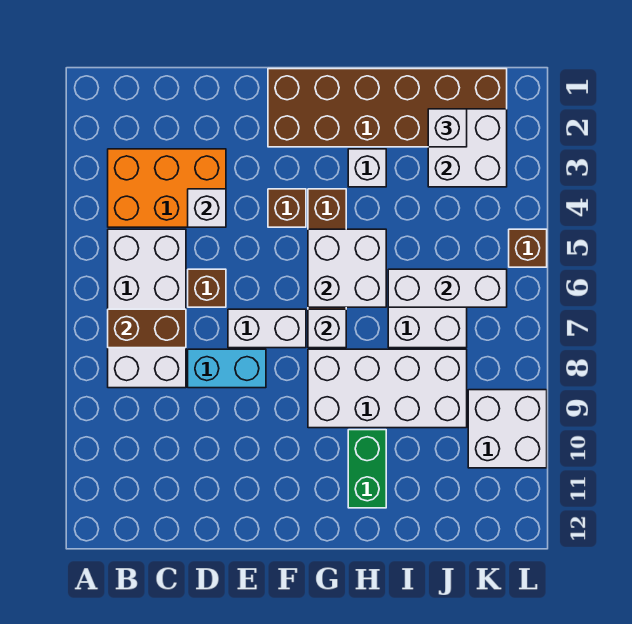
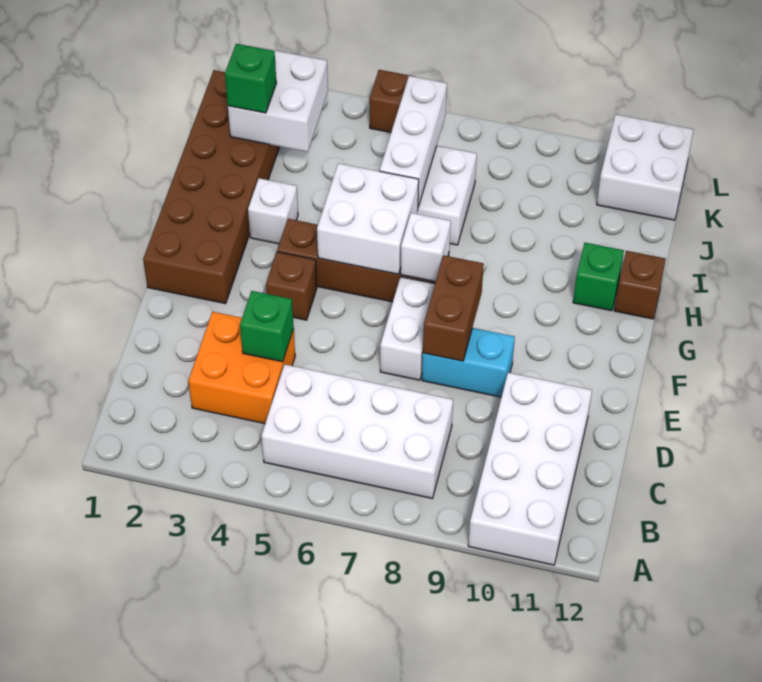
orange 2x3 brick [108,149,226,227] -> orange 2x2 brick [188,312,295,424]
brown 1x2 brick [108,309,186,348] -> brown 1x2 brick moved to [423,255,484,361]
white 1x1 brick [188,189,226,227] -> green 1x1 brick [240,291,294,362]
brown 1x1 brick [188,269,226,307] -> brown 1x1 brick moved to [614,251,666,319]
cyan 1x2 brick [188,349,266,388] -> cyan 1x2 brick turned to [422,328,515,397]
white 2x4 brick [308,349,467,428] -> white 2x4 brick moved to [468,373,592,565]
green 1x2 brick [348,430,386,508] -> green 1x1 brick [573,243,624,311]
white 1x1 brick [428,109,467,147] -> green 1x1 brick [225,44,276,113]
white 2x2 brick [468,390,547,468] -> white 2x2 brick moved to [597,114,694,220]

